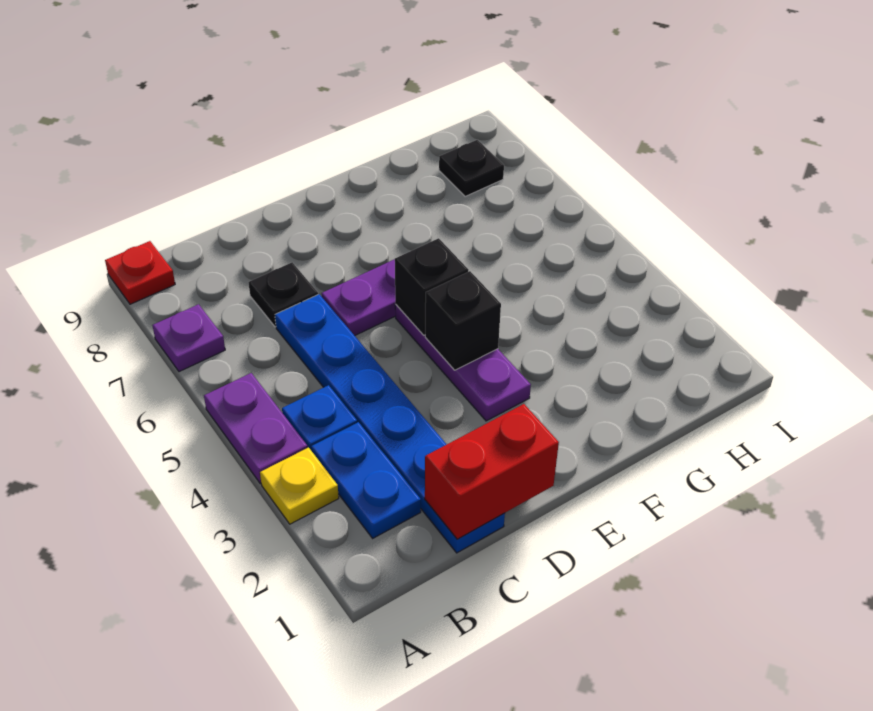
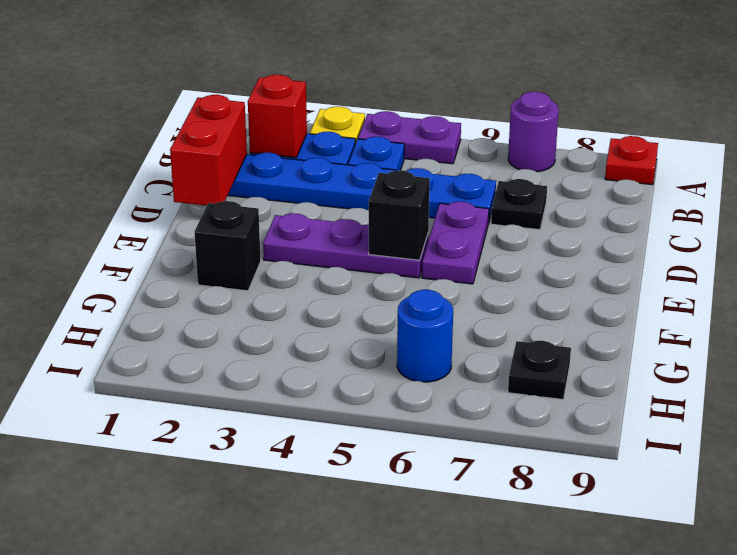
purple 1x1 plate [153,304,225,372] -> purple 1x1 round brick [508,92,559,172]
none -> red 1x1 brick [248,75,307,158]
black 1x1 brick [425,271,501,370] -> black 1x1 brick moved to [194,201,261,291]
none -> blue 1x1 round brick [397,290,453,382]

